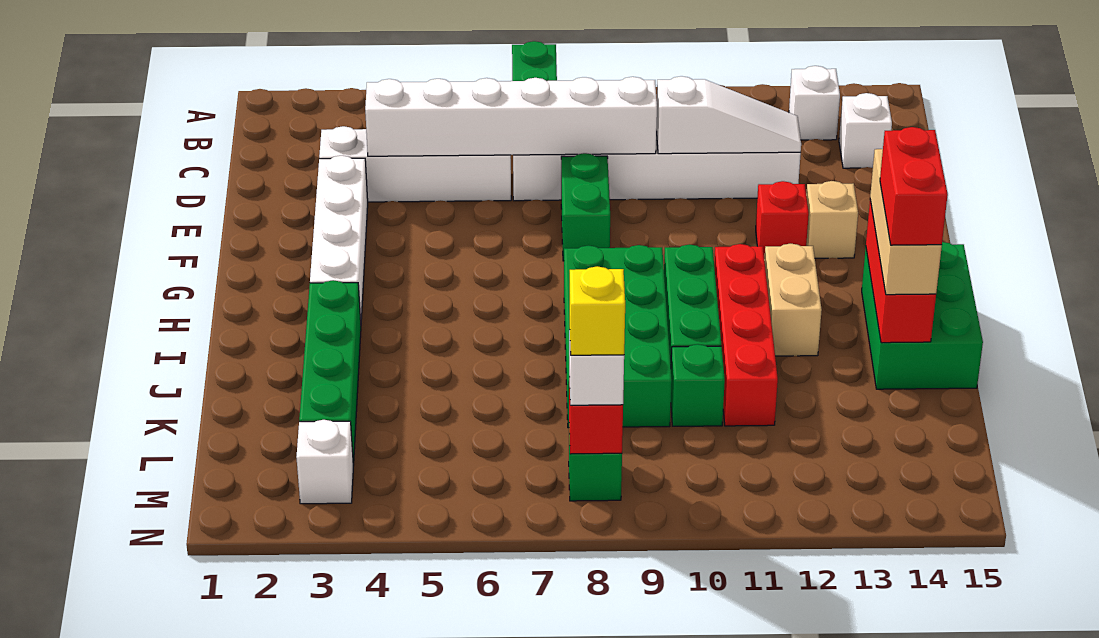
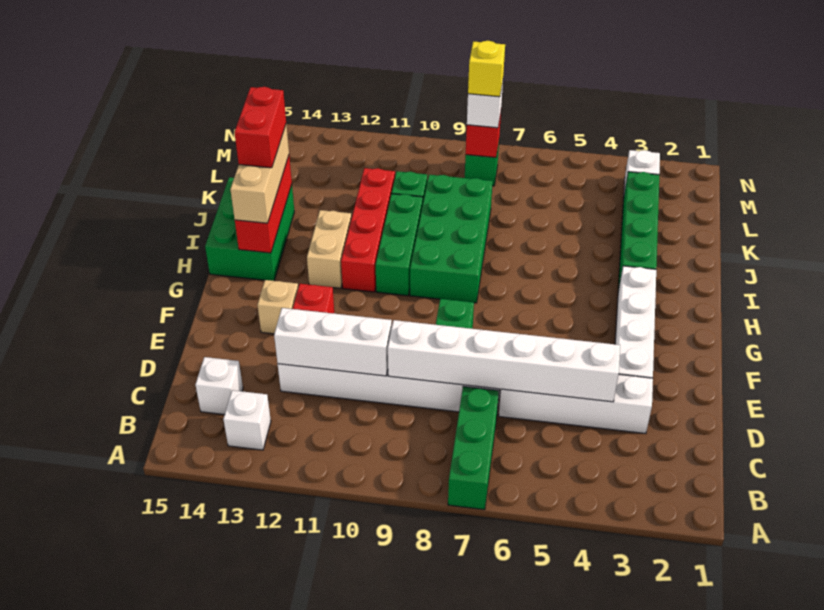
white 1x3 slope [656,76,801,154] -> white 1x3 brick [274,308,392,376]

